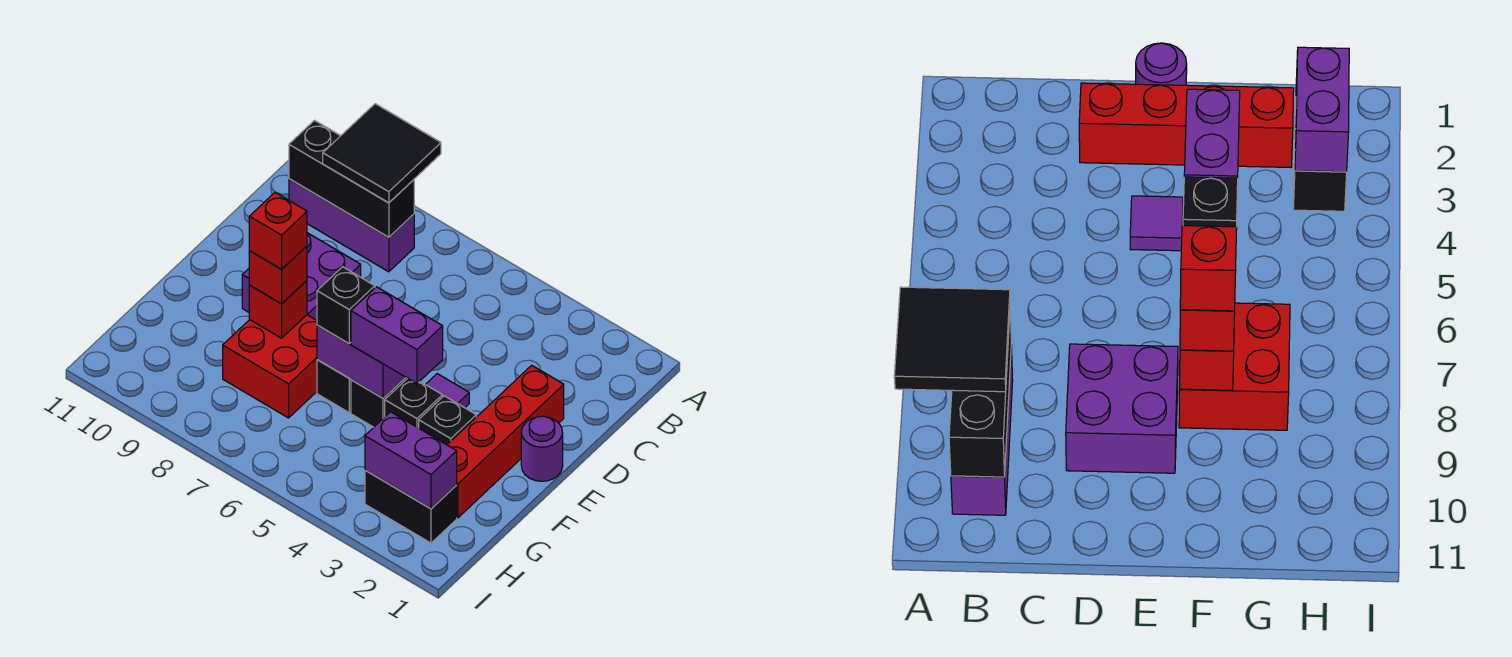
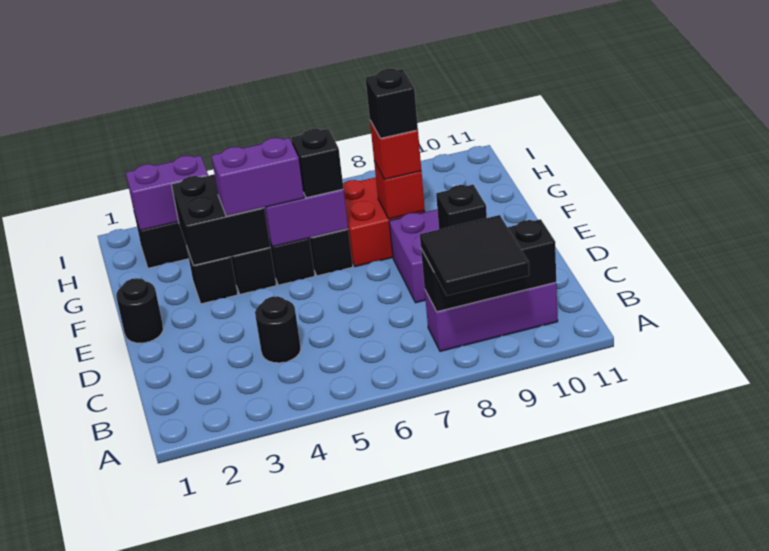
none -> black 1x1 round brick [255,296,301,363]
red 1x4 brick [447,365,564,518] -> none
none -> black 1x1 brick [436,185,487,229]
purple 1x1 round brick [521,416,563,481] -> black 1x1 round brick [116,278,163,343]
purple 1x1 tile [425,374,469,408] -> none
none -> black 2x2 brick [171,174,270,265]
red 1x1 brick [249,193,307,269] -> black 1x1 brick [365,69,418,138]

